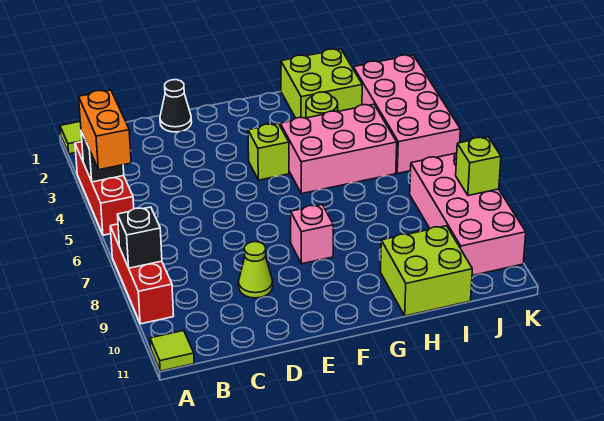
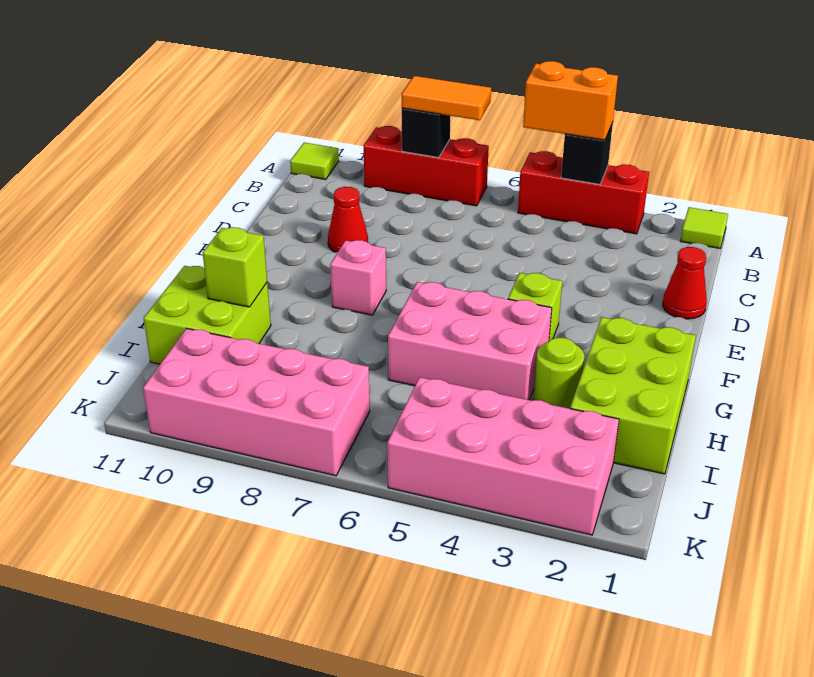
none -> orange 1x2 tile [402,76,491,120]
black 1x1 cone [160,80,192,132] -> red 1x1 cone [663,247,707,319]
lime 1x1 cone [238,242,273,298] -> red 1x1 cone [328,187,368,252]
pink 2x3 brick [280,104,397,194] -> pink 2x3 brick turned to [388,282,552,400]
lime 2x2 brick [281,49,362,118] -> lime 2x3 brick [570,317,696,474]
lime 1x1 brick [456,137,501,196] -> lime 1x1 brick moved to [203,227,267,307]

